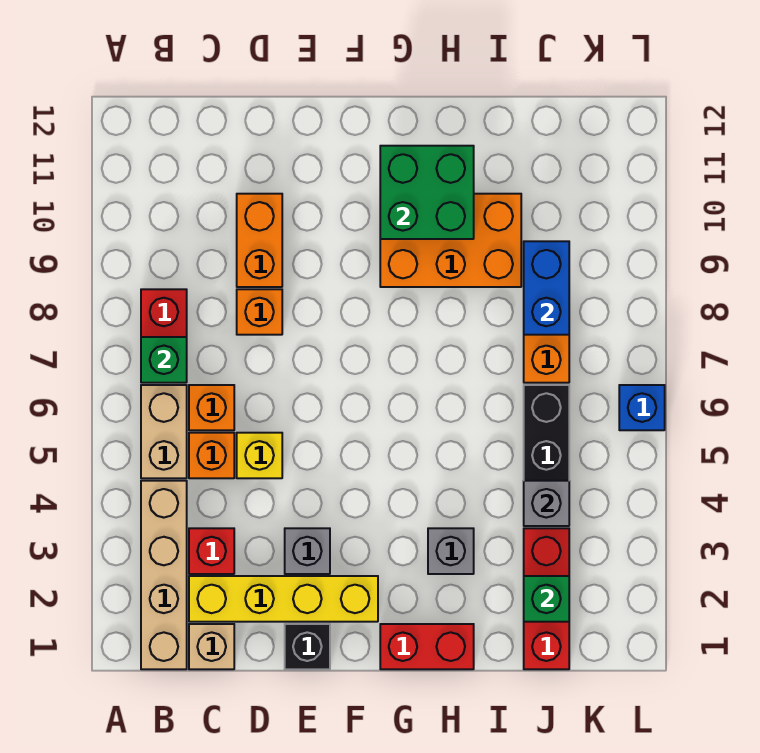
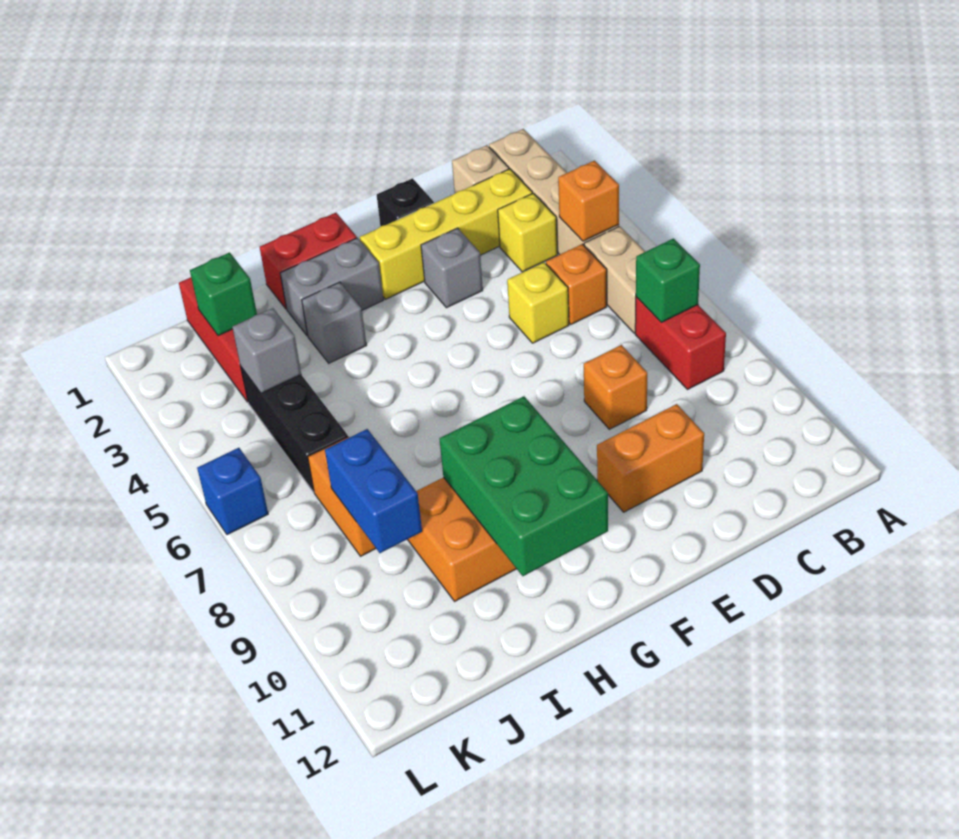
red 1x1 brick [189,528,234,574] -> yellow 1x1 brick [498,193,558,272]
orange 1x1 brick [189,385,234,430] -> orange 1x1 brick moved to [558,161,619,241]
orange 1x2 brick [237,194,282,287] -> orange 1x2 brick turned to [597,404,704,512]
none -> grey 1x2 brick [280,238,383,336]
green 2x2 brick [380,146,474,239] -> green 2x3 brick [439,396,608,576]

